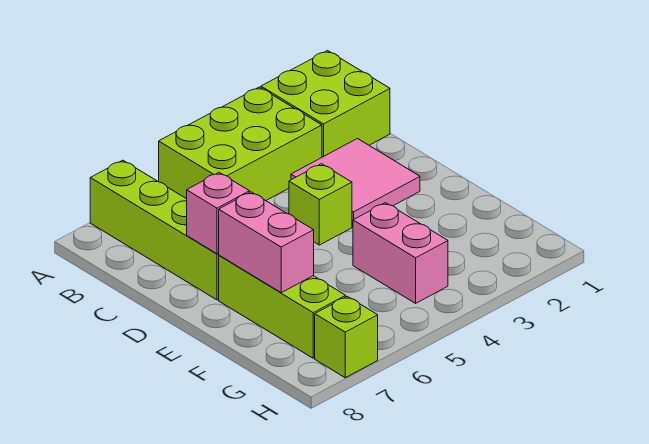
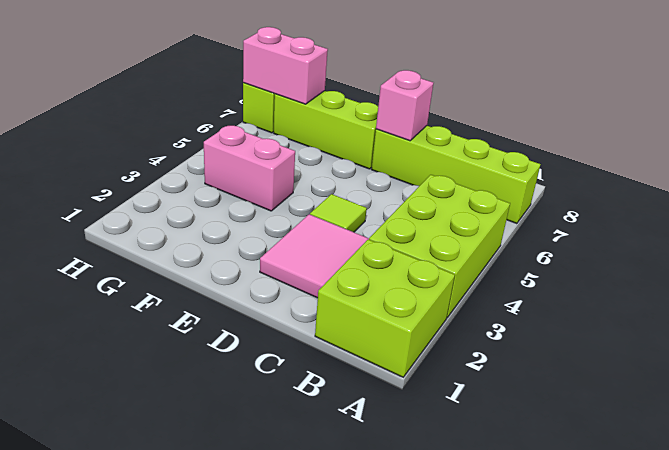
lime 1x1 brick [289,164,352,245] -> lime 1x1 tile [310,194,367,232]
pink 1x2 brick [219,192,314,293] -> pink 1x2 brick moved to [243,27,328,104]

